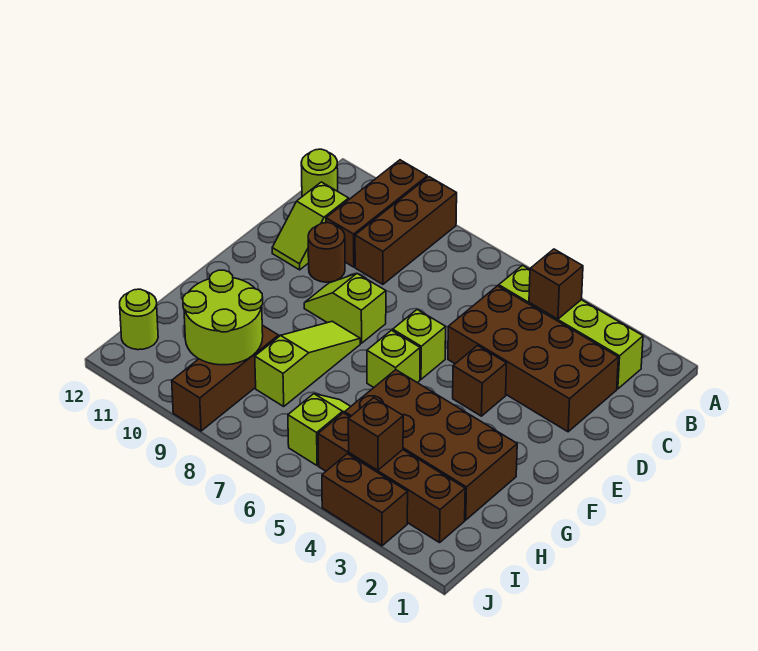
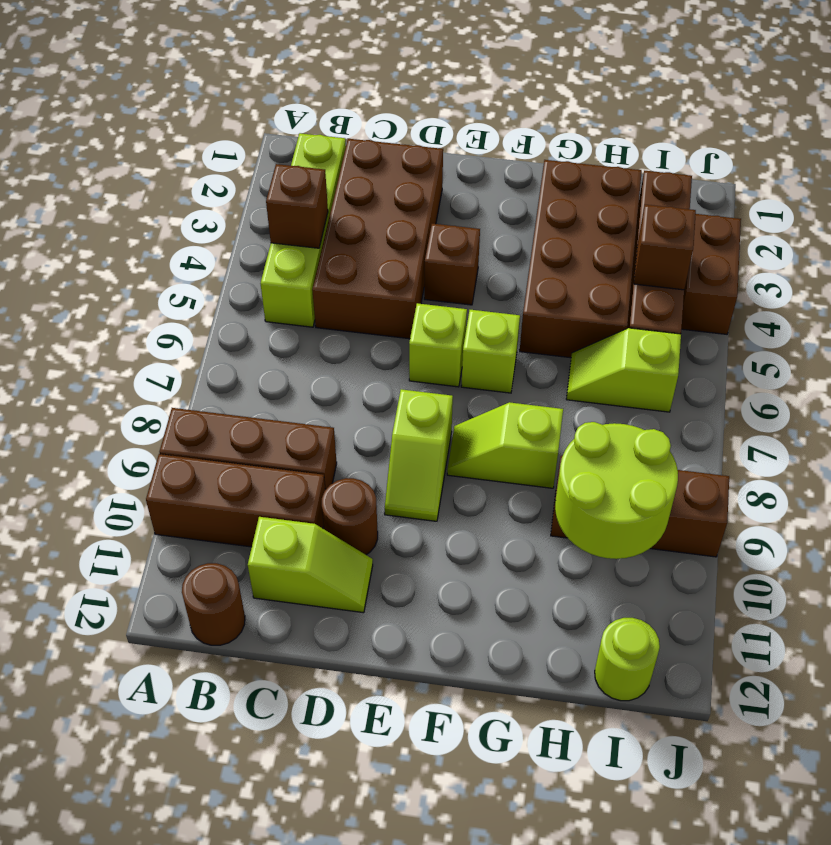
lime 1x1 round brick [301,149,338,196] -> brown 1x1 round brick [182,563,245,645]
lime 1x3 slope [255,321,360,406] -> lime 1x2 slope [447,402,563,488]

